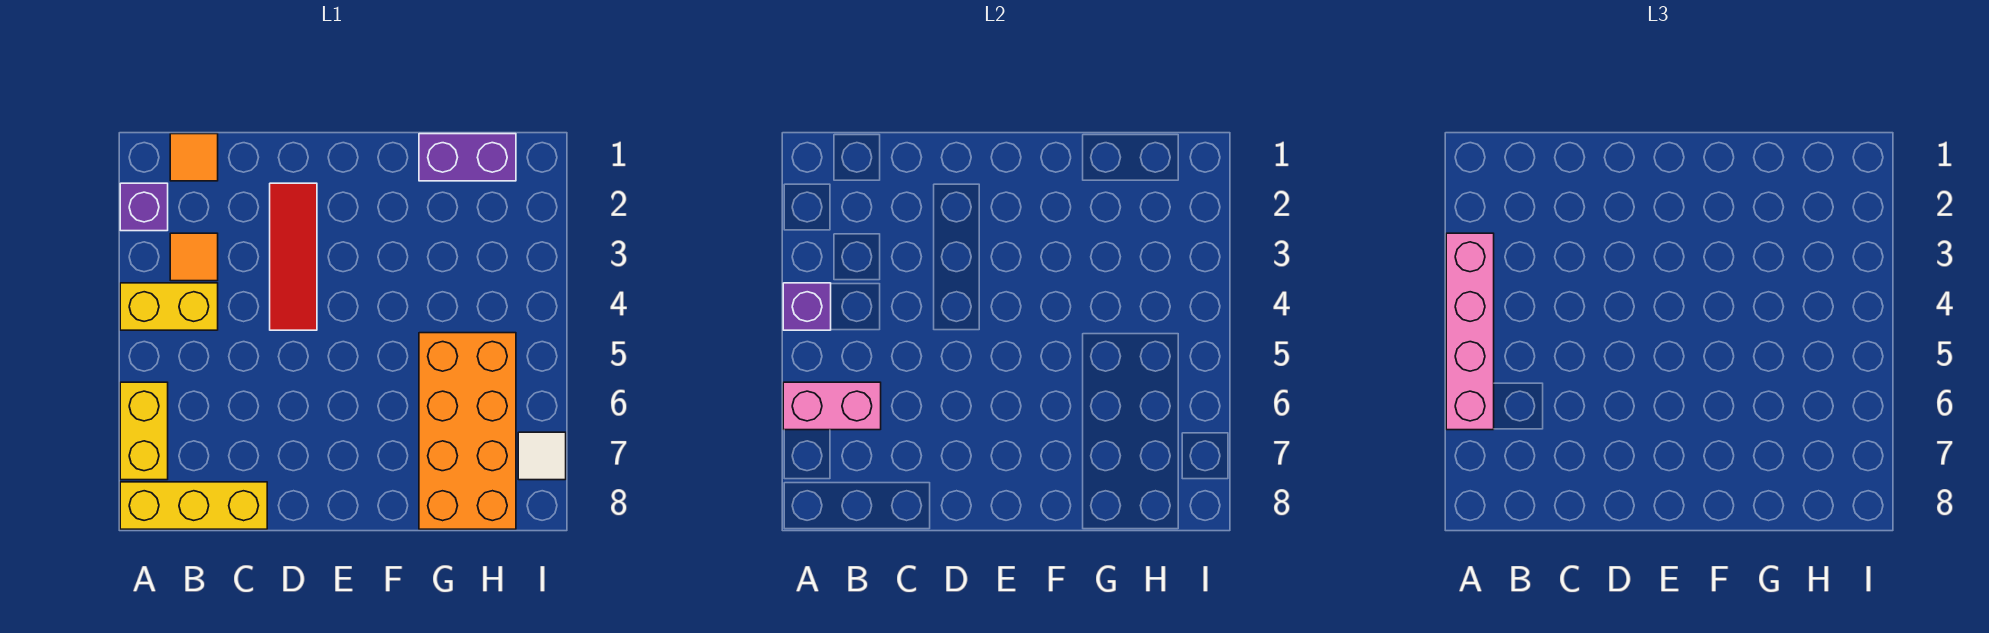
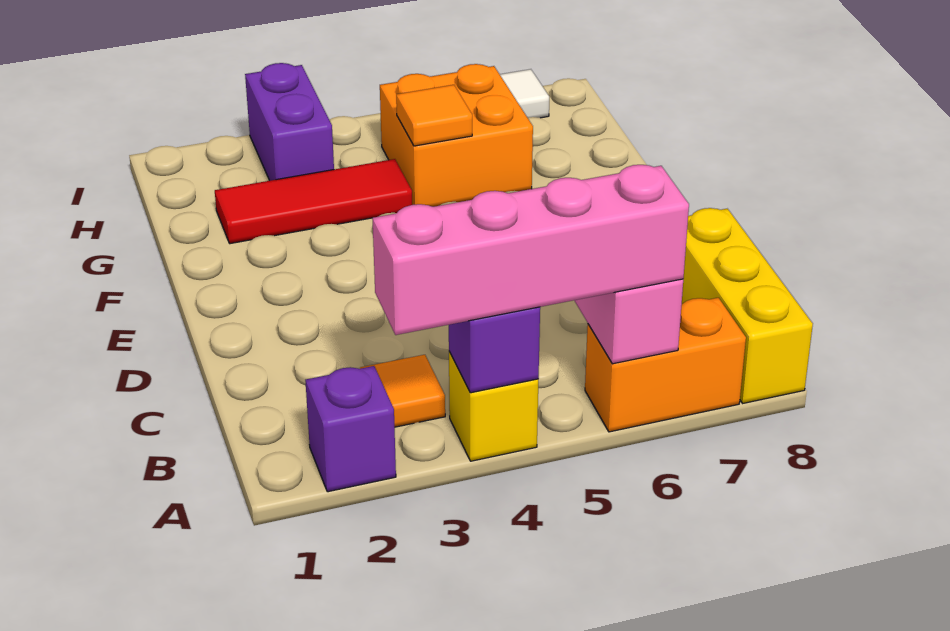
yellow 1x2 brick [120,283,218,330] -> yellow 1x1 brick [449,351,538,461]
yellow 1x2 brick [120,382,168,480] -> orange 1x2 brick [585,298,746,432]
orange 1x1 tile [170,134,218,181] -> orange 1x1 tile moved to [396,85,472,146]
red 1x3 tile [270,183,317,330] -> red 1x3 tile moved to [215,159,412,244]
purple 1x2 brick [419,134,516,181] -> purple 1x2 brick moved to [245,63,334,181]
orange 2x4 brick [419,333,516,529] -> orange 2x2 brick [380,64,533,207]

